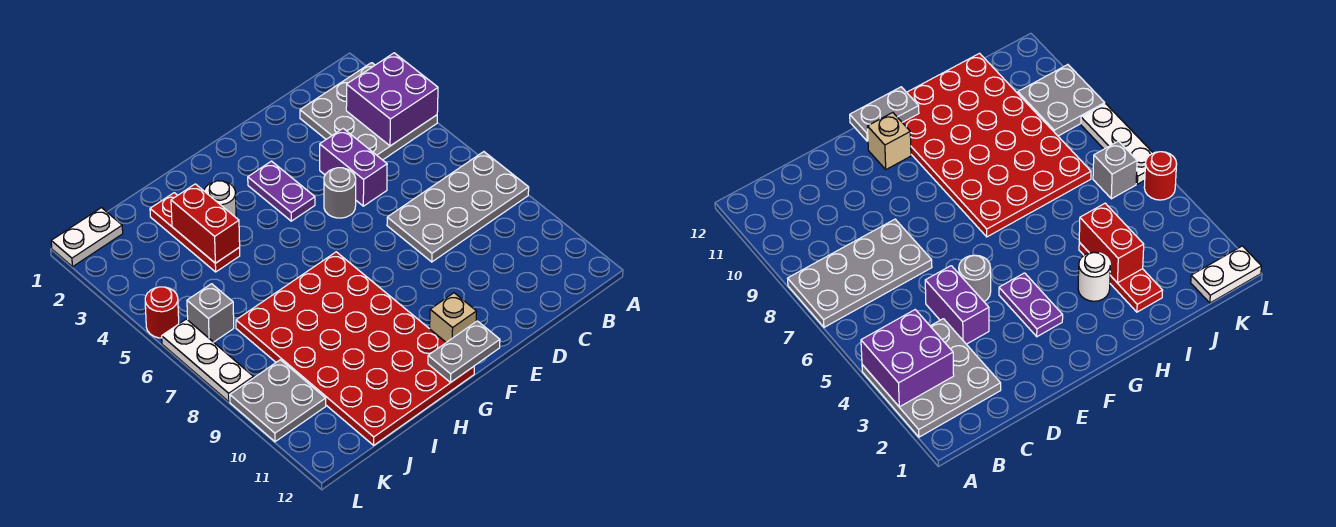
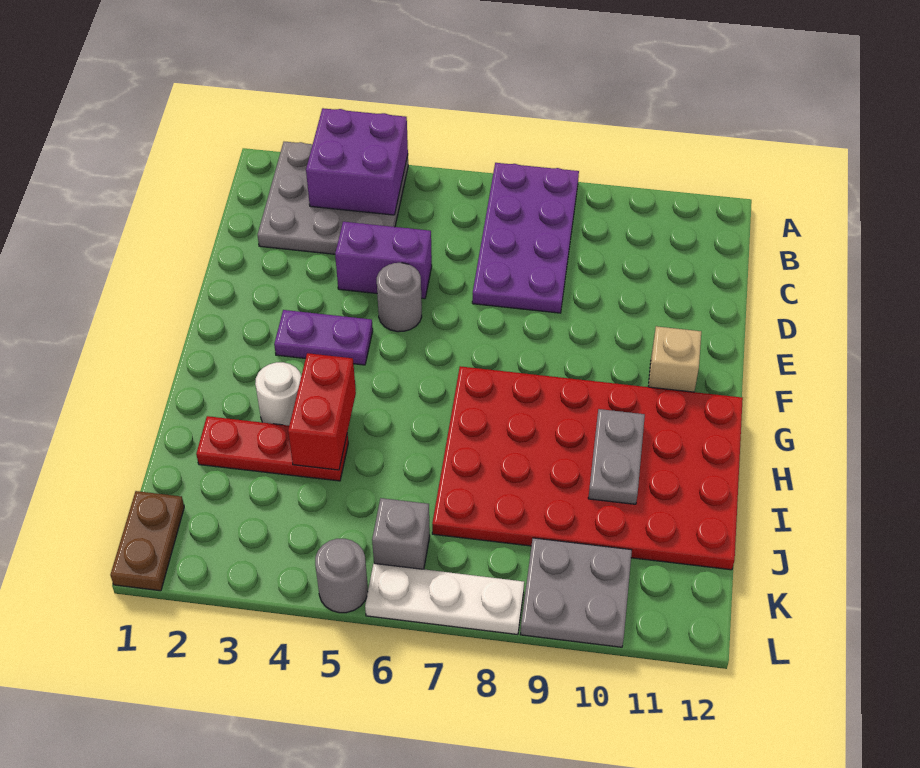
grey 2x4 plate [387,152,529,262] -> purple 2x4 plate [472,163,579,313]
grey 1x2 plate [428,321,500,382] -> grey 1x2 plate moved to [588,409,645,504]
red 1x2 brick [171,184,240,263] -> red 1x2 brick turned to [288,353,356,470]
white 1x2 plate [51,208,123,267] -> brown 1x2 plate [110,491,184,591]
red 1x1 round brick [145,287,179,338] -> grey 1x1 round brick [315,539,368,613]

